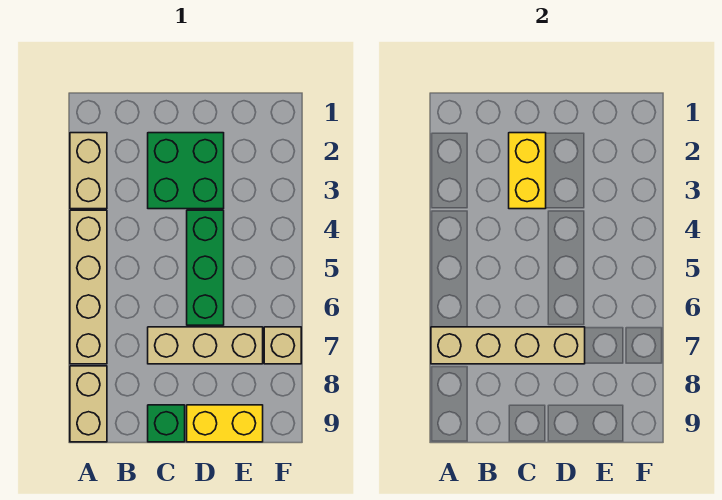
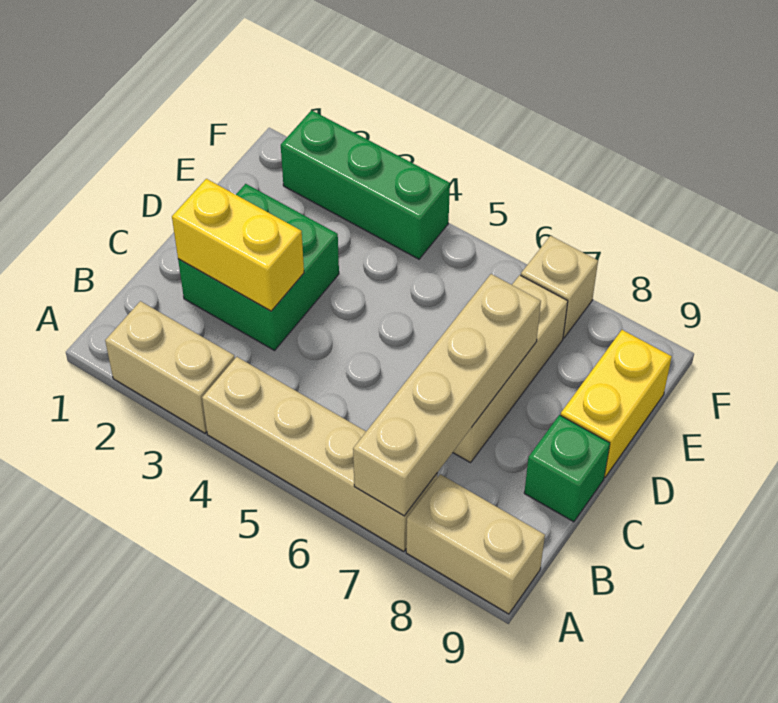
green 1x3 brick [187,210,224,325] -> green 1x3 brick moved to [281,110,450,259]

